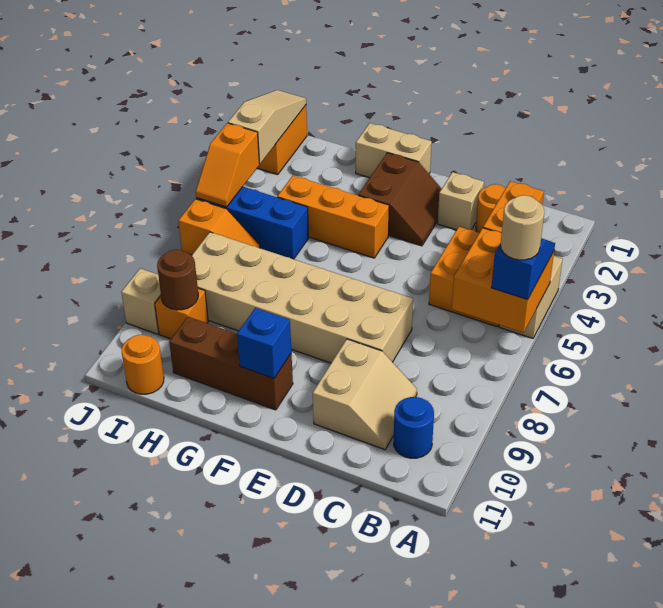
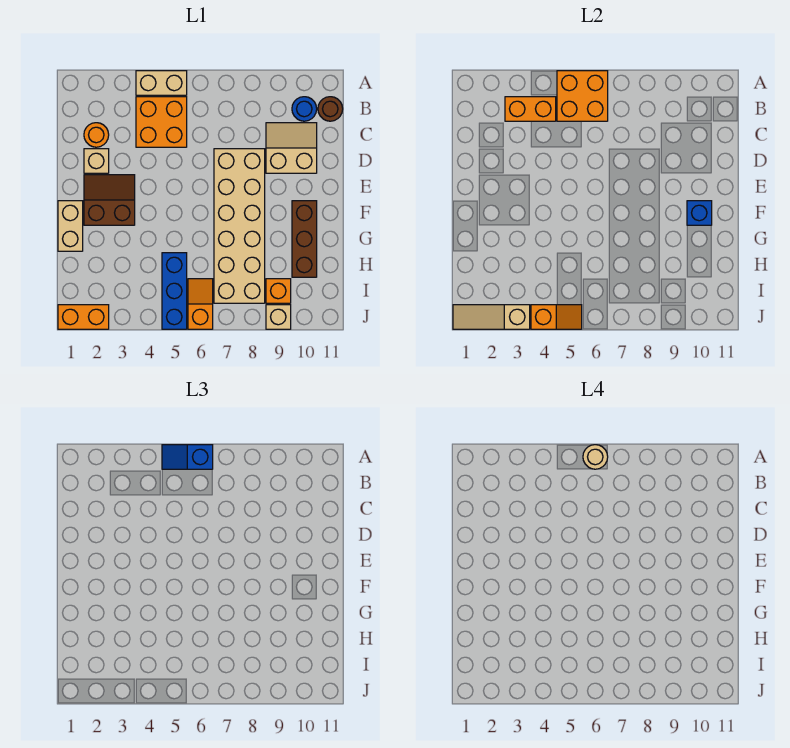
orange 1x3 brick [277,176,389,258] -> none
brown 1x1 round brick [157,250,198,310] -> brown 1x1 round brick moved to [318,97,343,121]
orange 1x1 round brick [122,335,164,394] -> none

